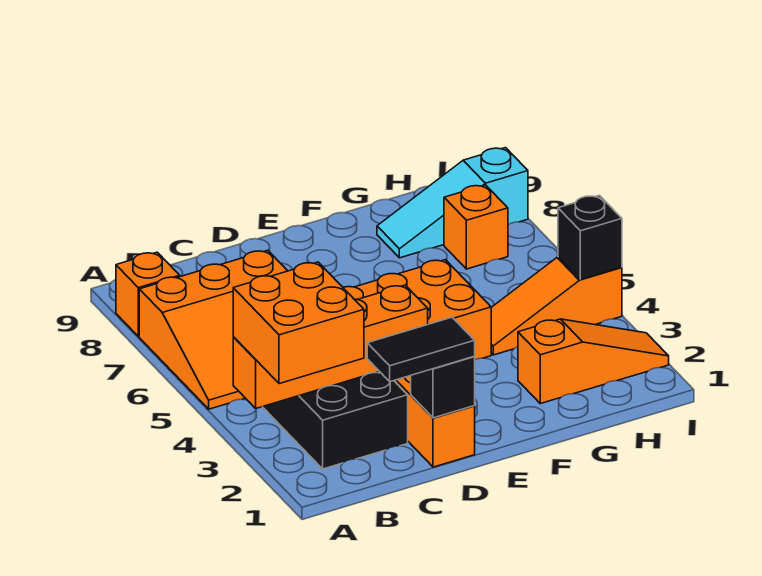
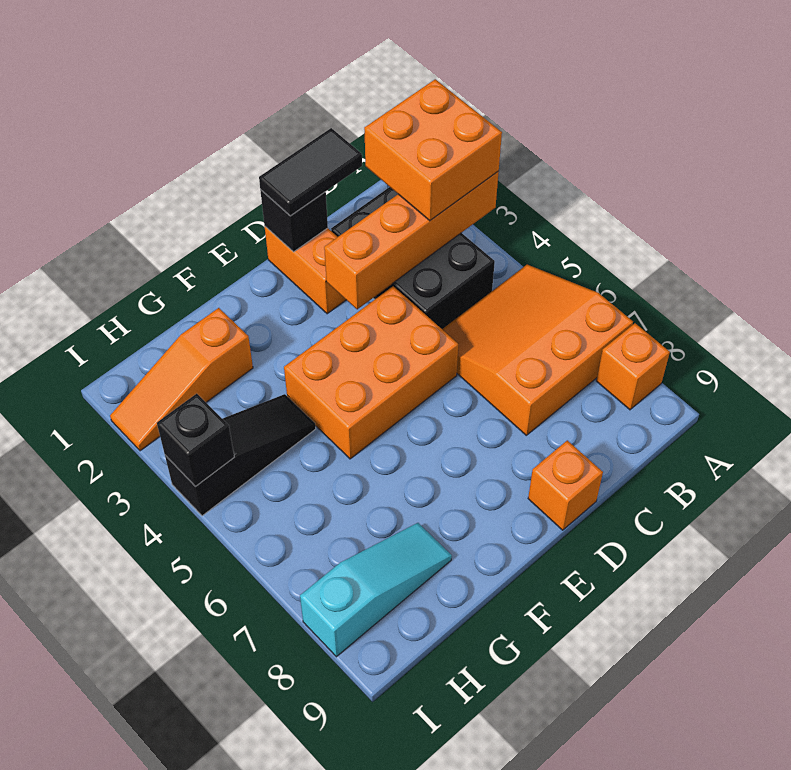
orange 1x3 slope [491,257,622,355] -> black 1x3 slope [165,394,316,516]
orange 1x1 brick [444,185,508,269] -> orange 1x1 brick moved to [528,440,603,530]

